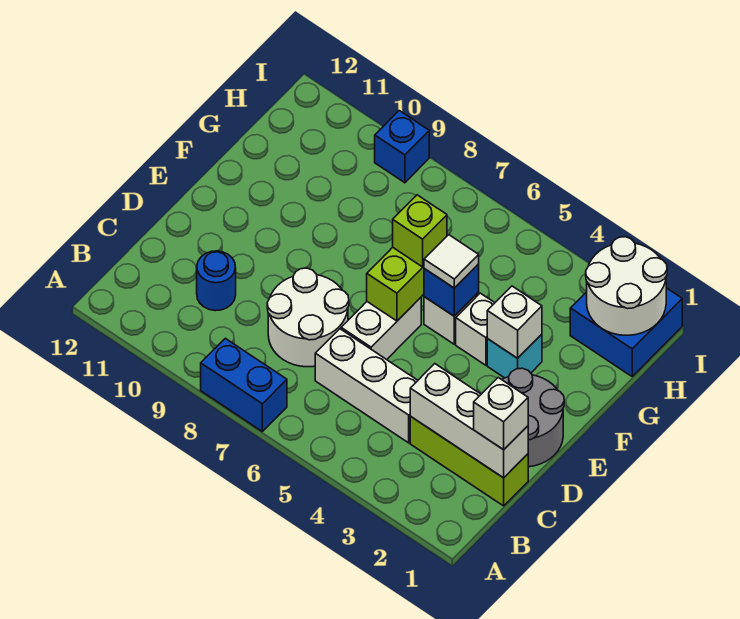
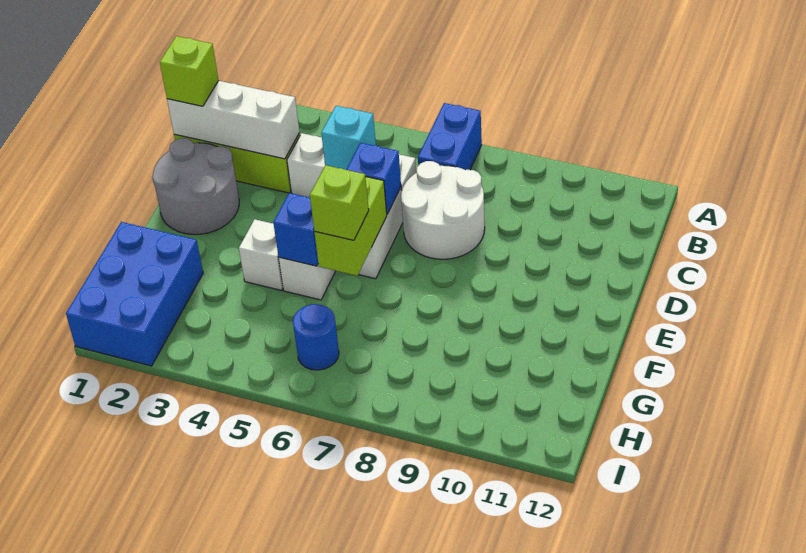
blue 1x2 brick [201,338,287,431] -> blue 1x2 brick turned to [418,103,482,170]
white 1x1 brick [474,378,528,450] -> lime 1x1 brick [160,36,219,106]
blue 1x1 round brick [197,251,236,311] -> blue 1x1 round brick moved to [293,304,339,370]
cyan 1x1 brick [487,334,542,378] -> cyan 1x1 brick moved to [321,106,376,170]
white 1x1 brick [487,286,542,358] -> none
white 1x1 tile [424,235,479,288] -> none
blue 2x2 brick [570,288,682,376] -> blue 2x3 brick [66,222,203,366]
white 2x2 round brick [586,237,667,335] -> none
blue 1x1 brick [375,111,429,183] -> blue 1x1 brick moved to [346,143,401,214]

